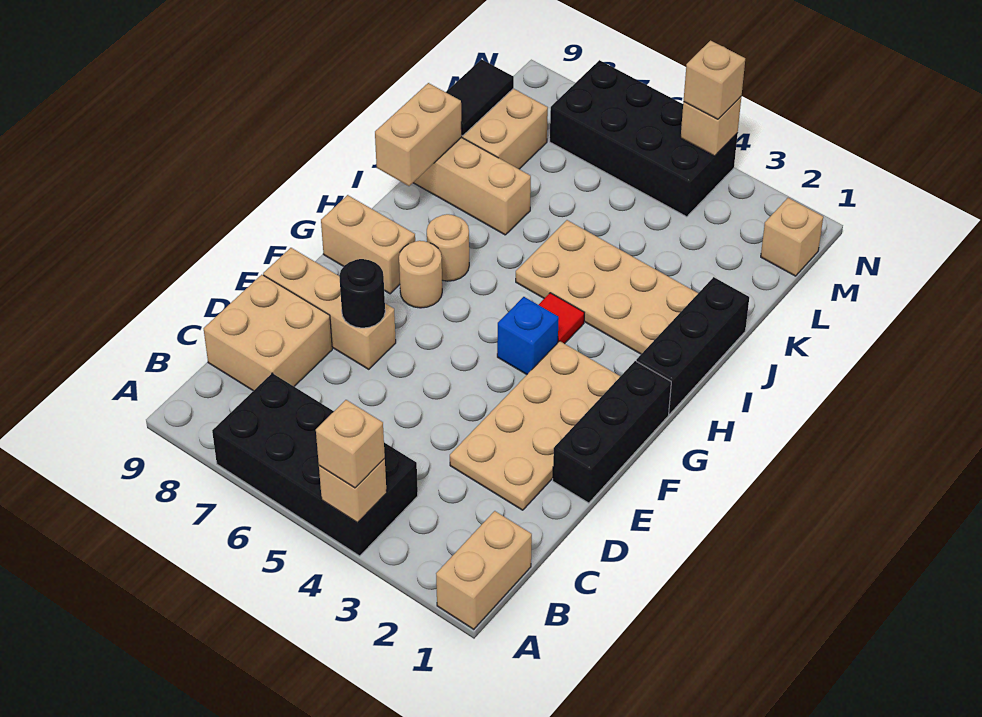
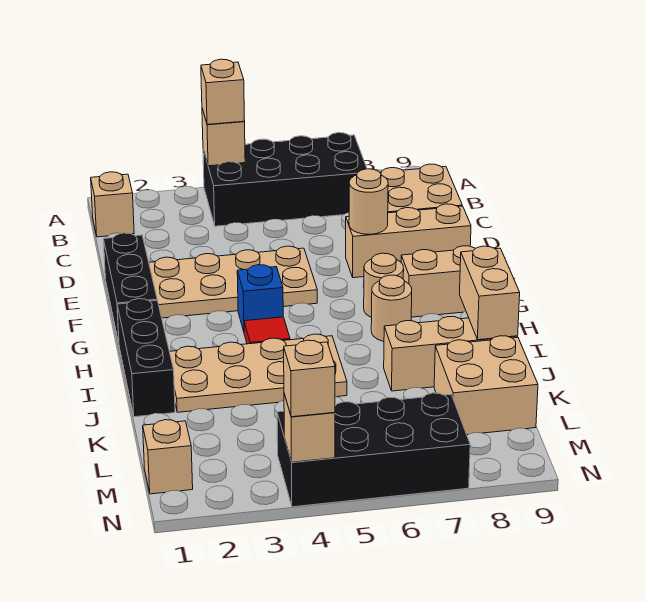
tan 1x2 brick [436,511,532,629] -> tan 1x1 brick [91,172,134,237]
tan 2x4 plate [450,341,620,510] -> tan 2x4 plate turned to [149,246,317,318]
black 1x1 round brick [339,259,385,328] -> tan 1x1 round brick [349,169,388,234]
black 1x2 tile [446,59,514,136] -> none

